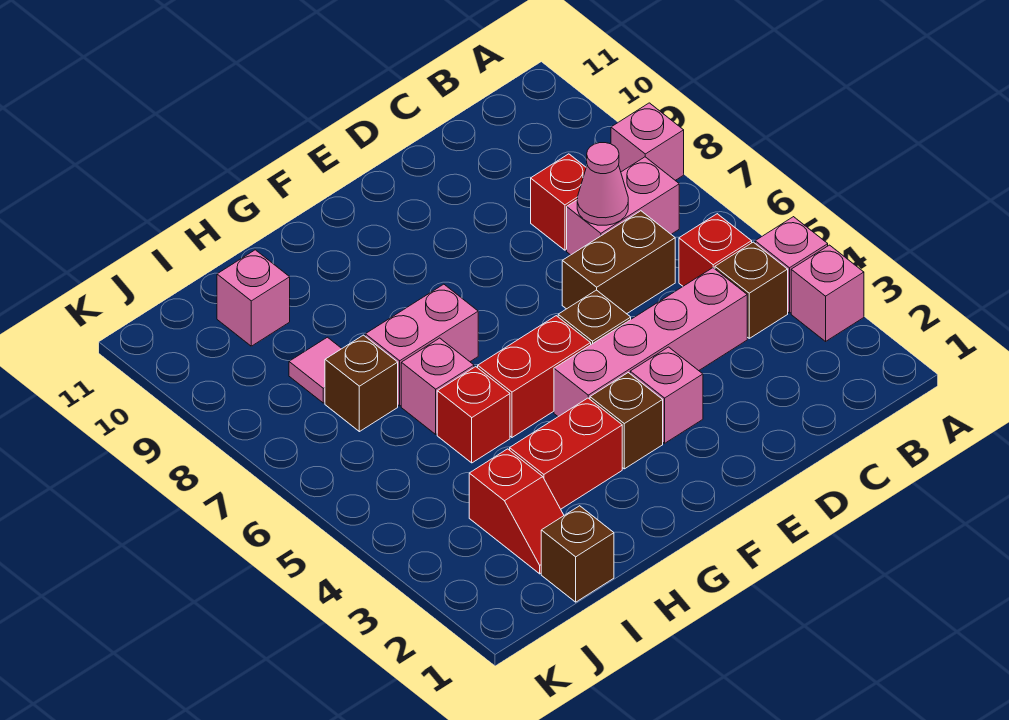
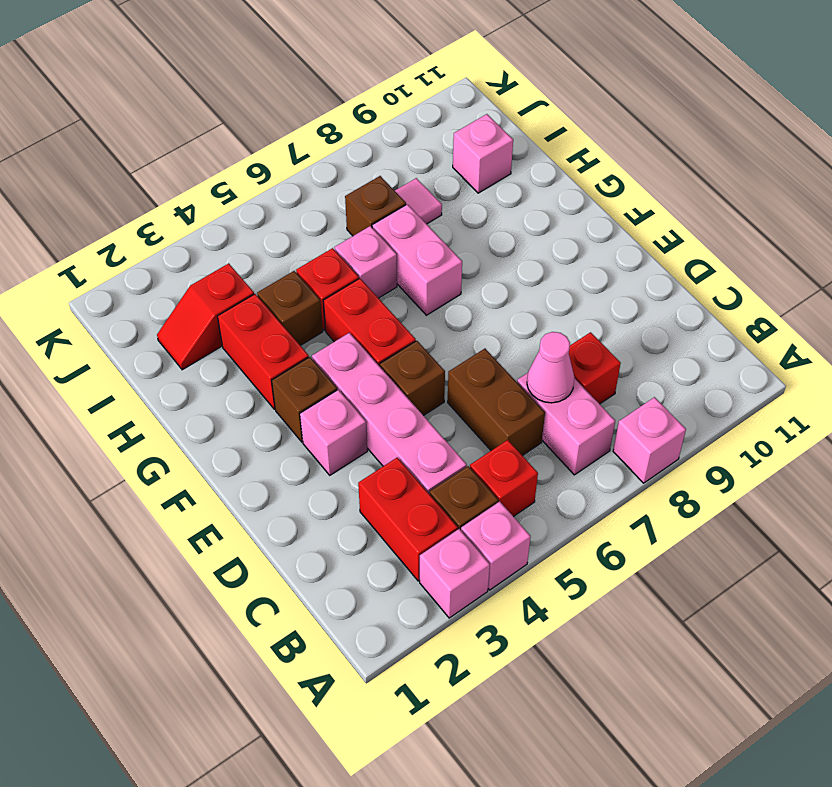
none -> red 1x2 brick [358,458,458,581]
brown 1x1 brick [541,506,614,602] -> brown 1x1 brick moved to [257,271,323,346]

